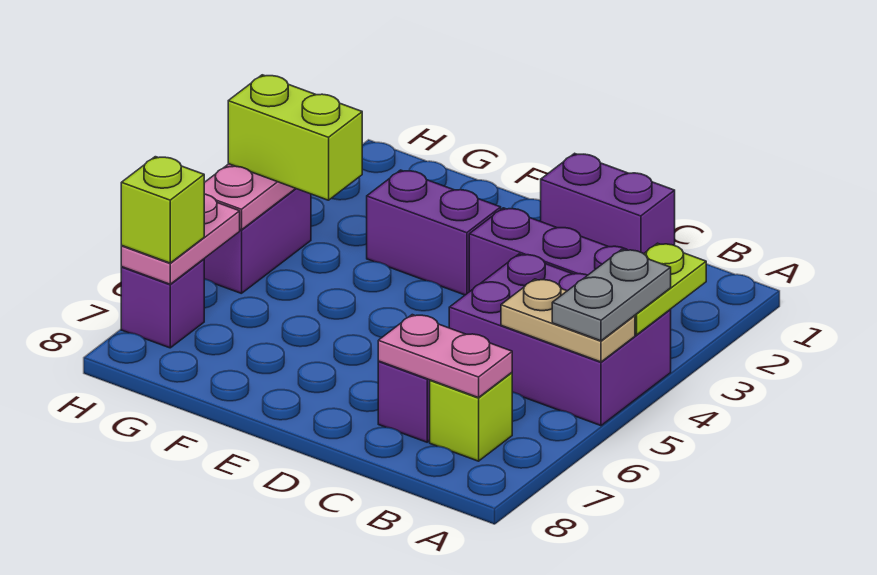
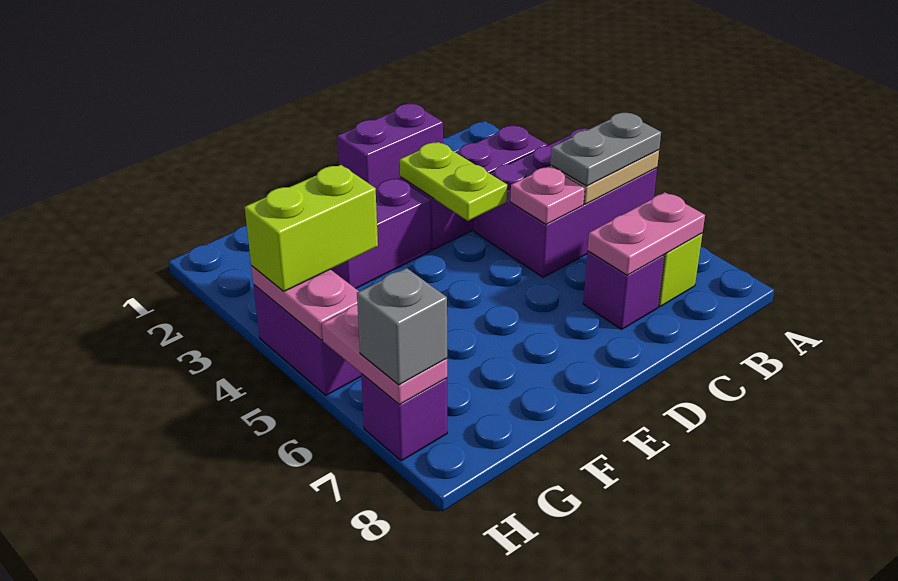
lime 1x2 plate [635,243,706,335] -> lime 1x2 plate moved to [400,142,507,221]
grey 1x2 plate [552,249,671,341] -> grey 1x2 plate turned to [550,113,661,186]
none -> pink 1x1 plate [510,167,585,224]
lime 1x1 brick [121,157,204,263] -> grey 1x1 brick [357,268,447,385]

